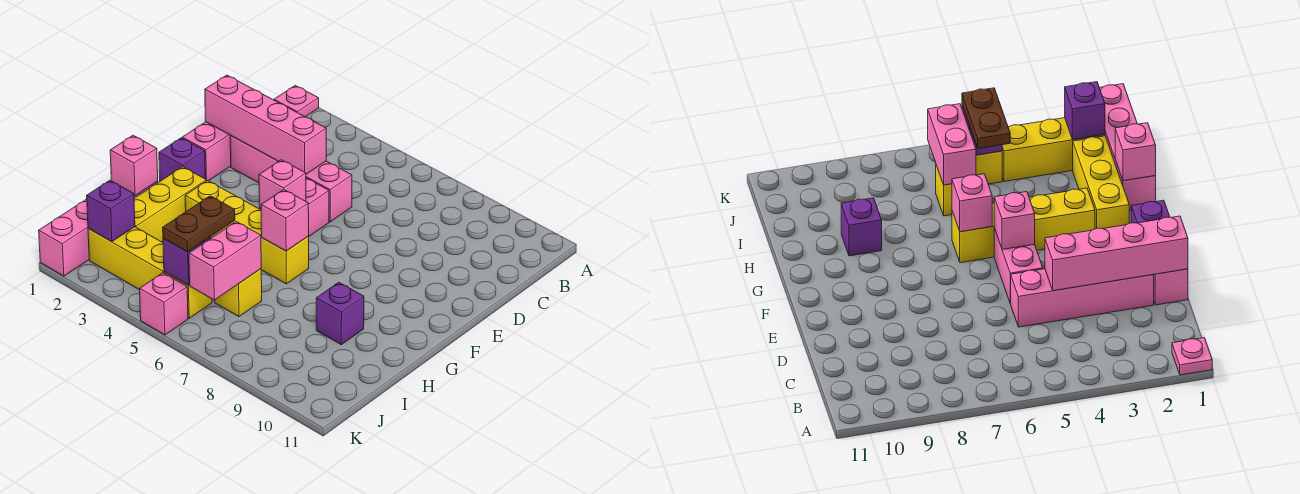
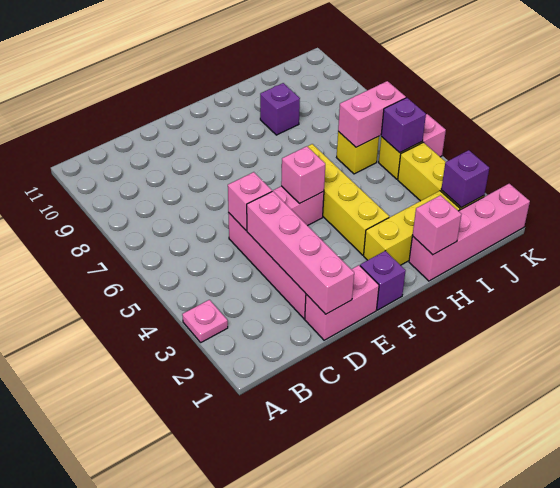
pink 1x1 plate [274,86,319,117] -> pink 1x1 plate moved to [182,300,228,342]
pink 1x1 brick [261,190,309,251] -> pink 1x1 brick moved to [228,172,272,231]
brown 1x2 plate [163,196,235,252] -> none

